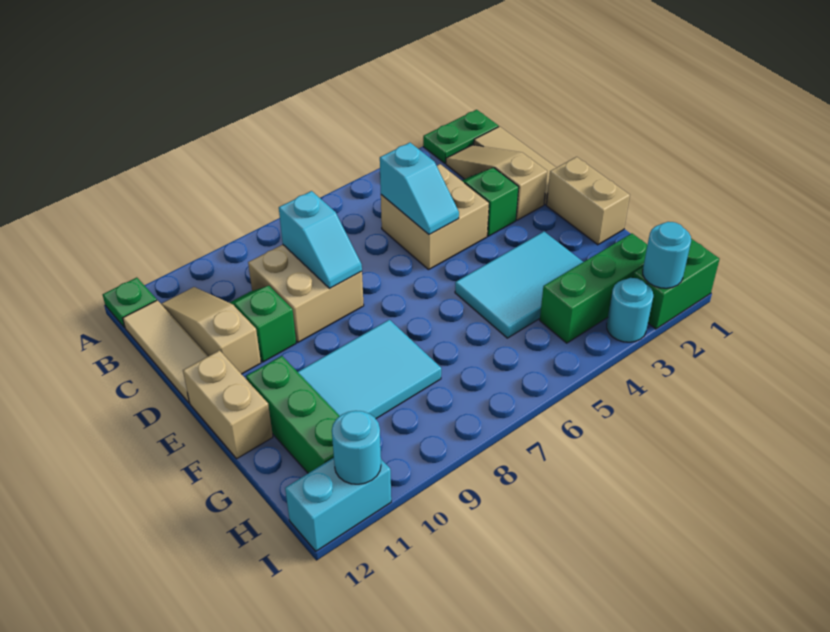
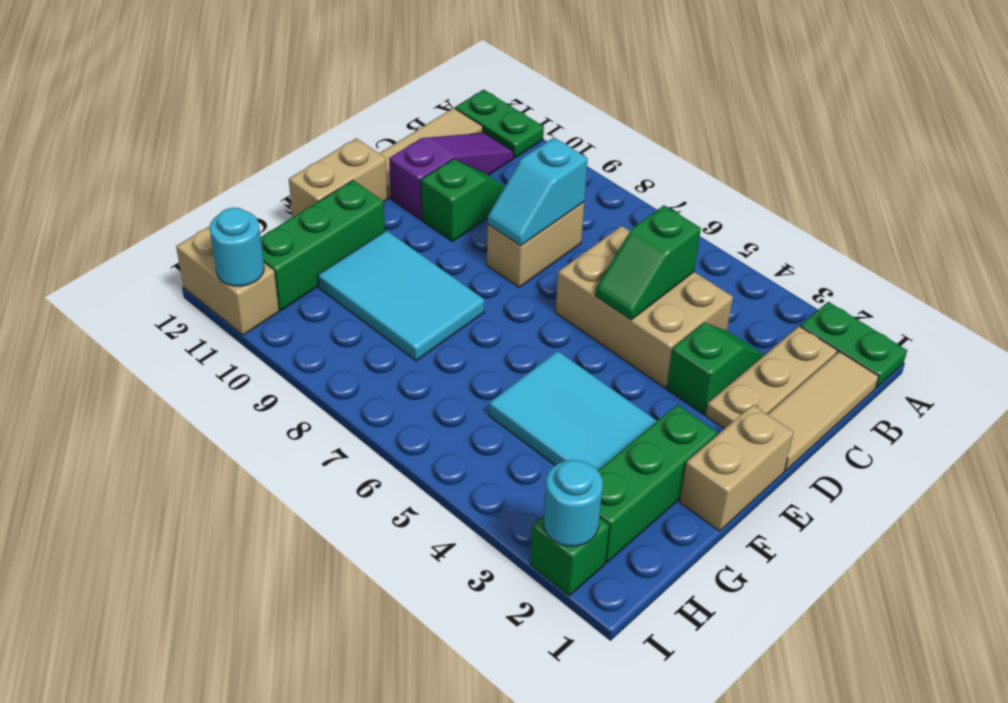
green 1x1 plate [103,278,157,328] -> green 1x2 plate [455,90,544,158]
tan 1x3 slope [446,145,547,220] -> tan 1x3 plate [706,326,837,429]
tan 1x3 slope [161,287,261,374] -> purple 1x3 slope [389,133,514,220]
tan 2x2 brick [381,164,489,269] -> tan 2x3 brick [556,226,733,388]
cyan 1x2 slope [380,143,459,235] -> green 1x2 slope [595,205,701,320]
tan 2x2 brick [248,245,364,342] -> tan 1x2 brick [487,202,584,287]
green 1x3 brick [540,233,647,343] -> green 1x3 brick turned to [598,405,717,563]
green 1x2 brick [633,239,719,329] -> green 1x1 brick [530,516,609,596]
cyan 1x1 round brick [607,278,653,342] -> none
cyan 1x2 brick [285,458,391,551] -> tan 1x2 brick [176,226,279,335]

